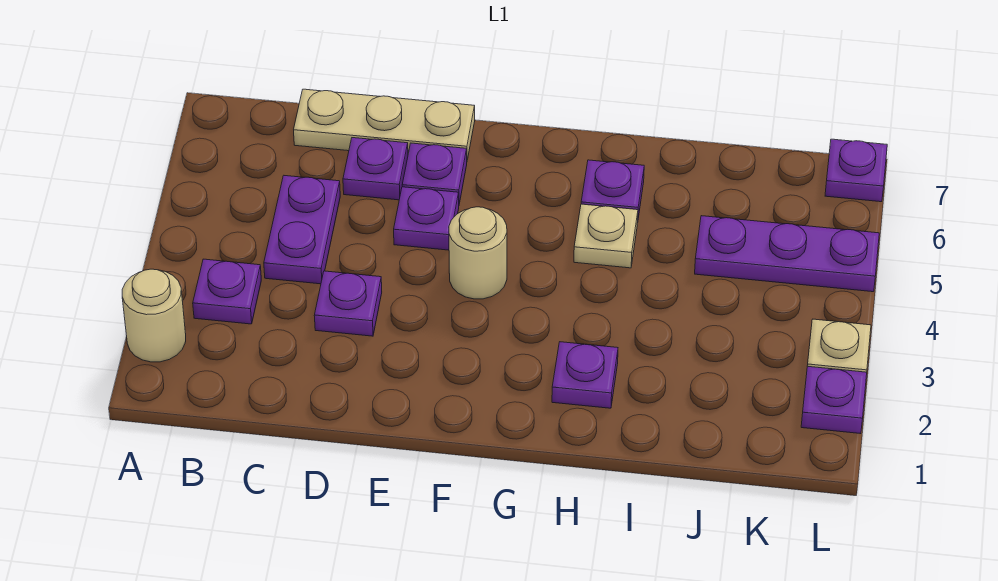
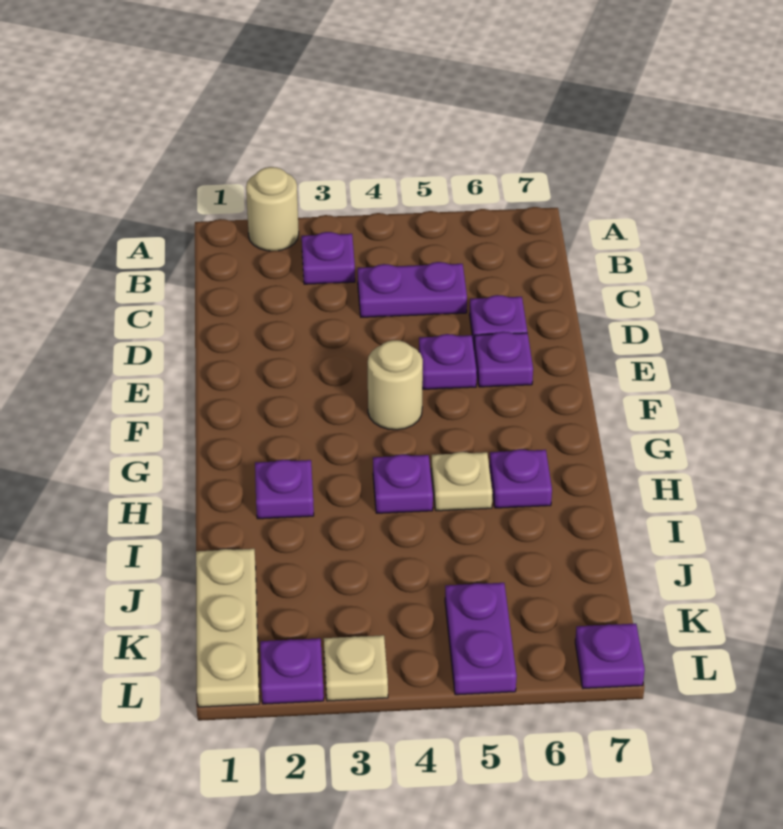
tan 1x3 plate [294,89,475,160] -> tan 1x3 plate moved to [196,549,259,707]
purple 1x1 plate [314,271,382,336] -> purple 1x1 plate moved to [373,454,433,513]
purple 1x3 plate [695,216,879,292] -> purple 1x2 plate [445,583,517,695]

